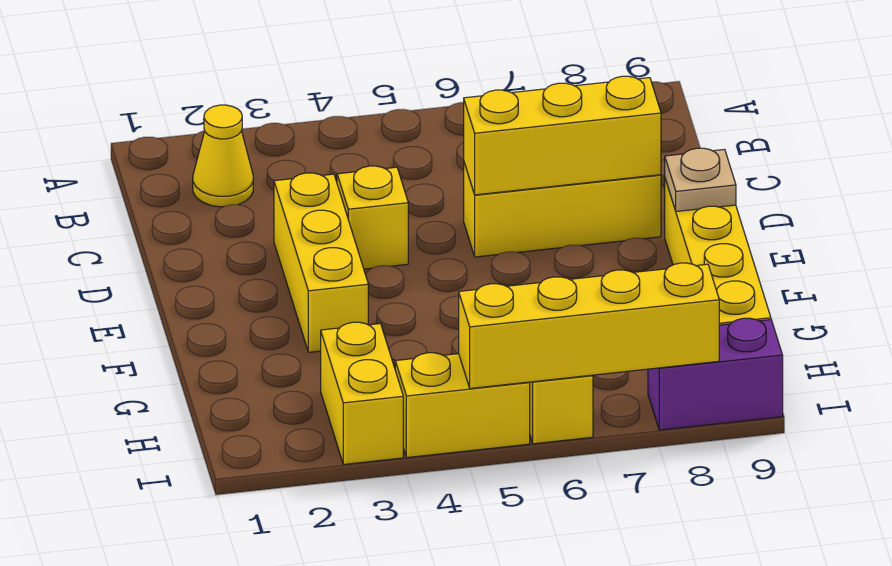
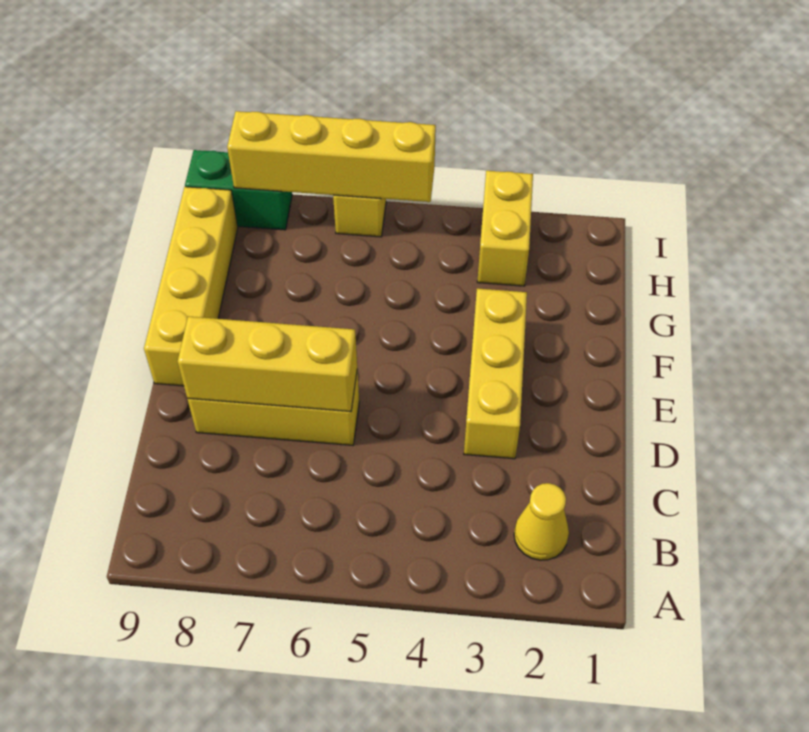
yellow 1x1 brick [337,166,408,269] -> none
tan 1x1 plate [665,148,736,212] -> none
yellow 1x2 brick [395,353,530,458] -> none
purple 1x2 brick [648,318,783,430] -> green 1x2 brick [185,150,292,230]

